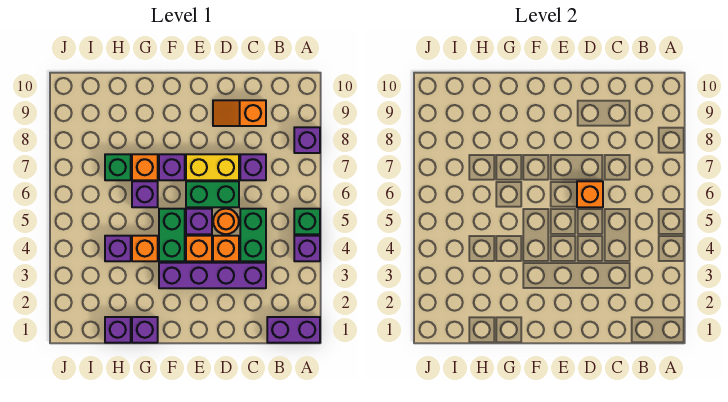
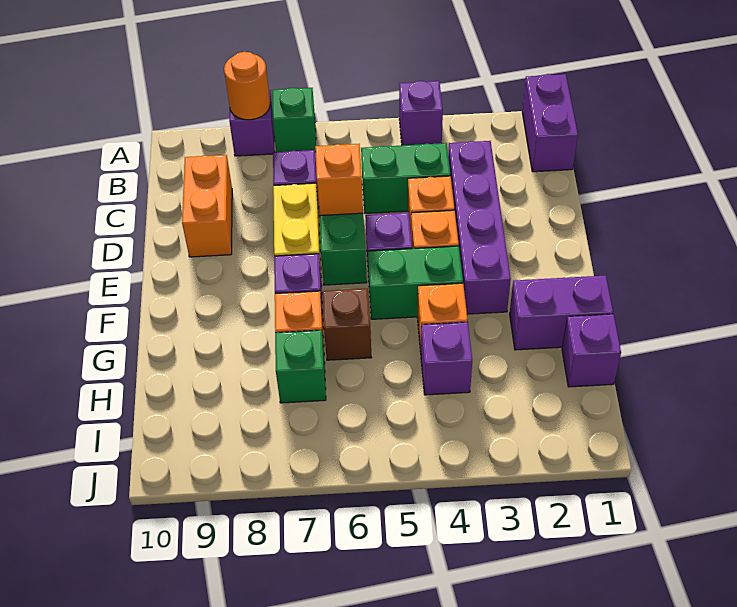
green 1x1 brick [294,209,320,234] -> green 1x1 brick moved to [272,88,316,152]
orange 1x2 slope [213,100,266,126] -> orange 1x2 brick [182,155,232,257]
orange 1x1 round brick [213,209,239,234] -> orange 1x1 round brick moved to [224,52,270,120]
purple 1x1 brick [132,317,158,343] -> purple 1x2 brick [510,275,613,350]
purple 1x1 brick [132,181,158,207] -> brown 1x1 brick [323,289,372,360]

